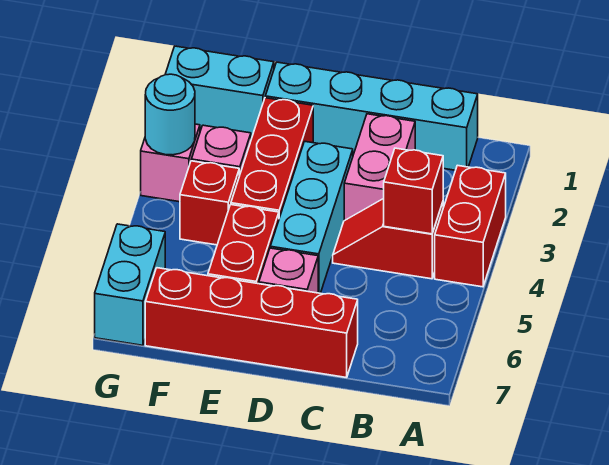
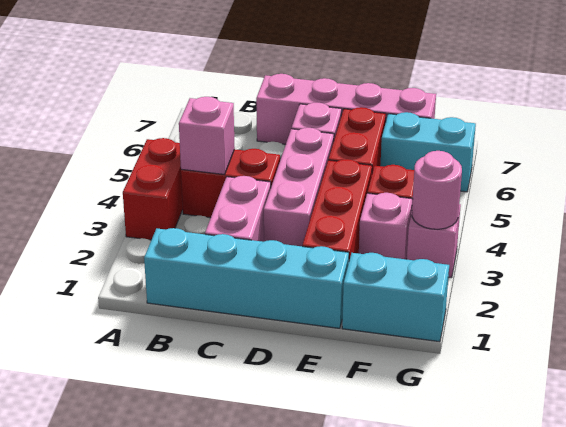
red 1x2 slope [333,198,443,279] -> red 1x2 brick [181,149,280,218]
red 1x1 brick [384,148,443,234] -> pink 1x1 brick [179,97,235,174]
red 1x4 brick [145,268,358,378] -> pink 1x4 brick [256,74,436,144]
cyan 1x3 brick [270,141,353,293] -> pink 1x3 brick [264,128,334,246]
cyan 1x1 round brick [145,74,195,155] -> pink 1x1 round brick [412,151,462,229]
cyan 1x2 brick [95,224,165,345] -> cyan 1x2 brick turned to [380,112,476,192]

